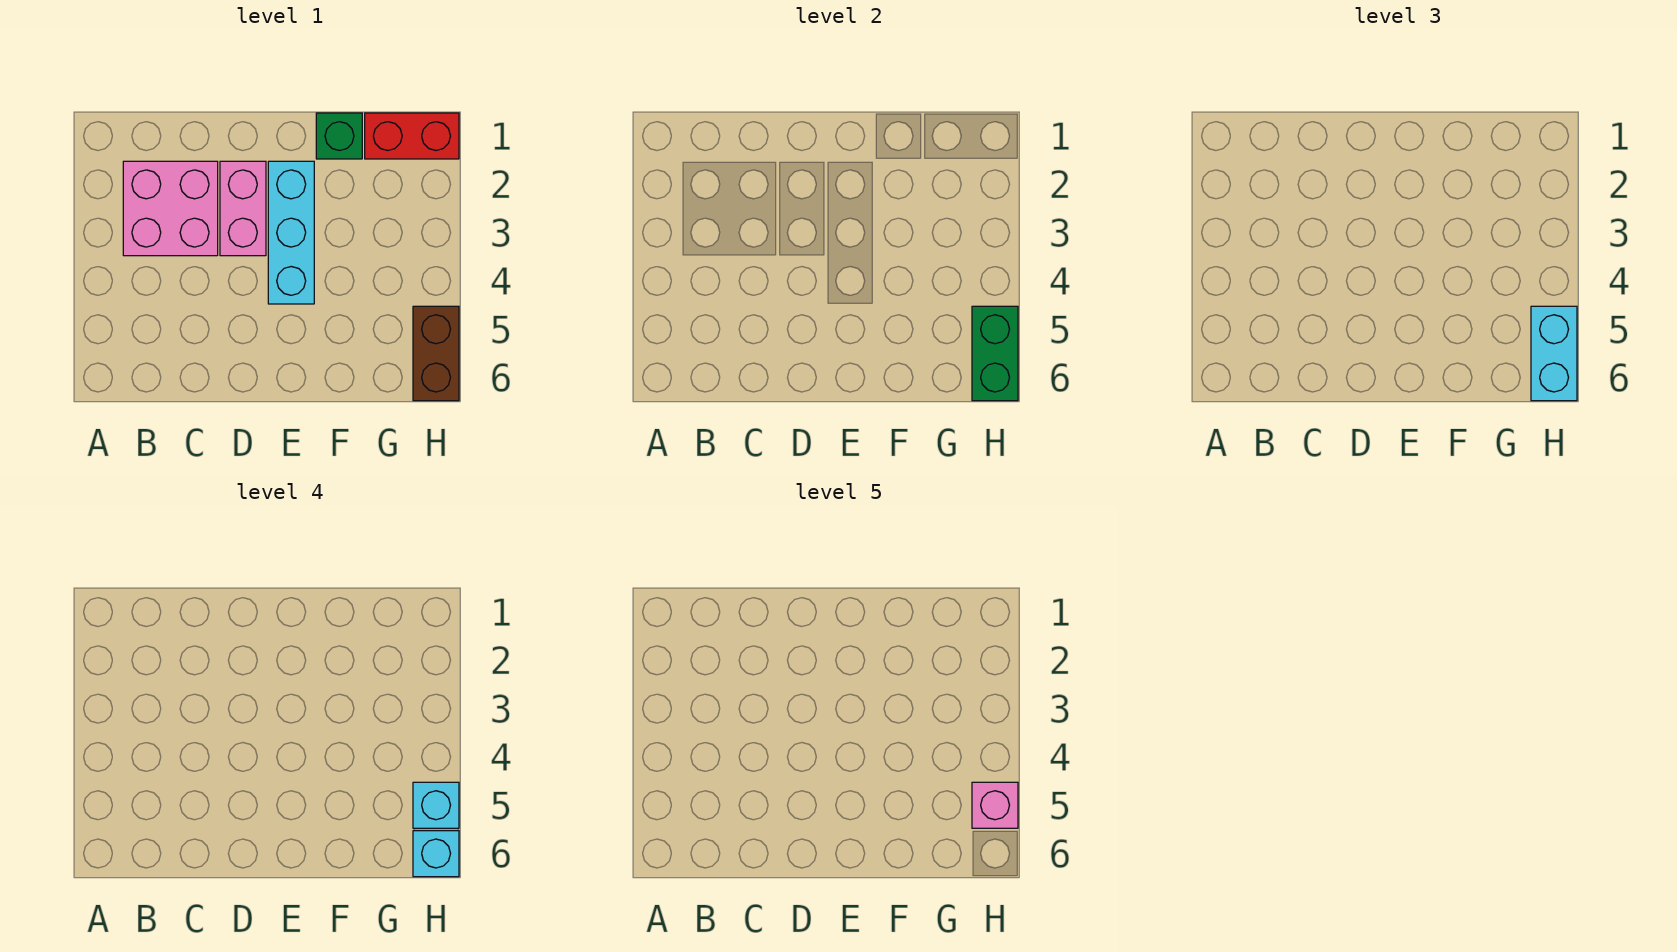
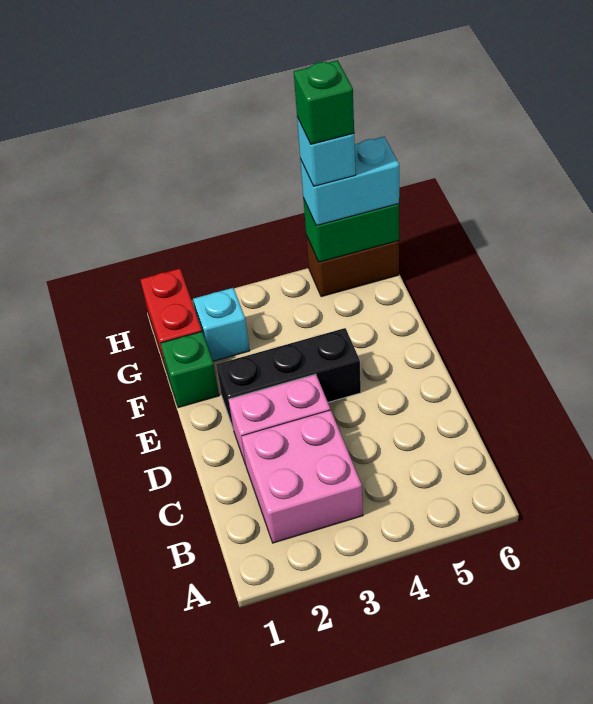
cyan 1x3 brick [268,161,314,304] -> black 1x3 brick [216,328,361,428]
pink 1x1 brick [972,782,1018,828] -> green 1x1 brick [294,60,354,144]
cyan 1x1 brick [413,831,459,877] -> cyan 1x1 brick moved to [193,288,250,361]

